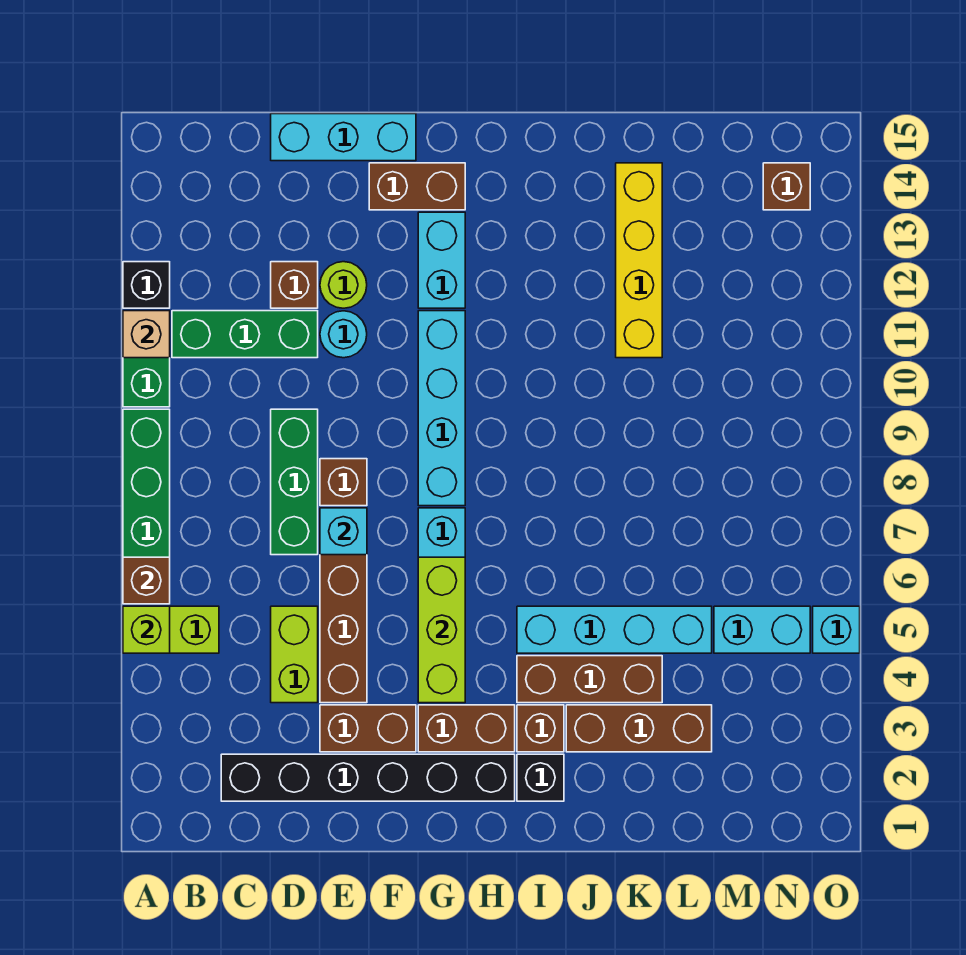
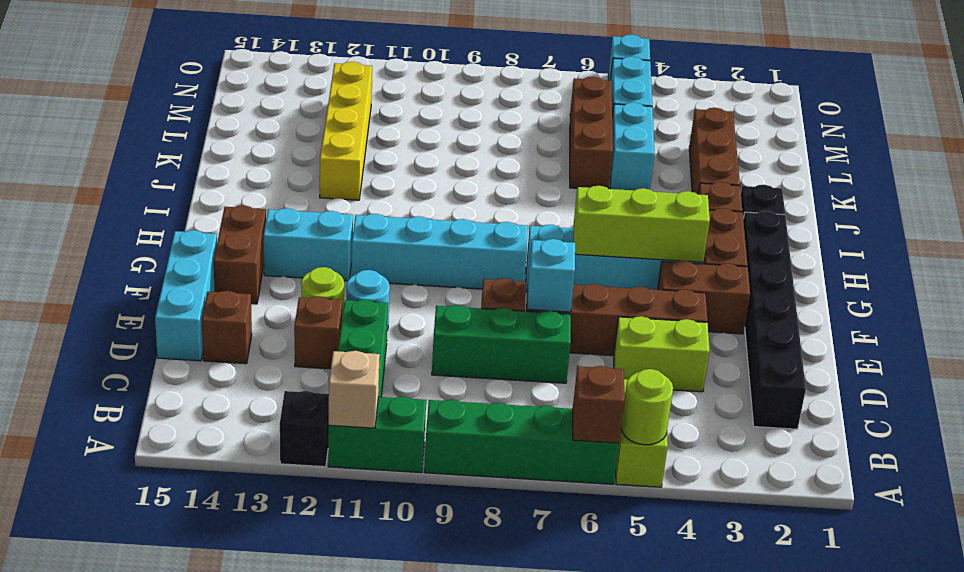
lime 1x1 brick [123,606,170,653] -> lime 1x1 round brick [621,369,673,445]
brown 1x2 brick [320,705,416,752] -> brown 1x2 brick turned to [658,261,750,334]
brown 1x3 brick [517,656,662,703] -> brown 1x3 brick moved to [570,77,613,189]
cyan 1x4 brick [517,606,712,653] -> cyan 1x2 brick [610,103,655,190]
yellow 1x4 brick [616,163,662,358] -> yellow 1x4 brick turned to [320,62,372,200]
brown 1x1 brick [763,163,810,210] -> brown 1x1 brick moved to [202,291,252,364]

